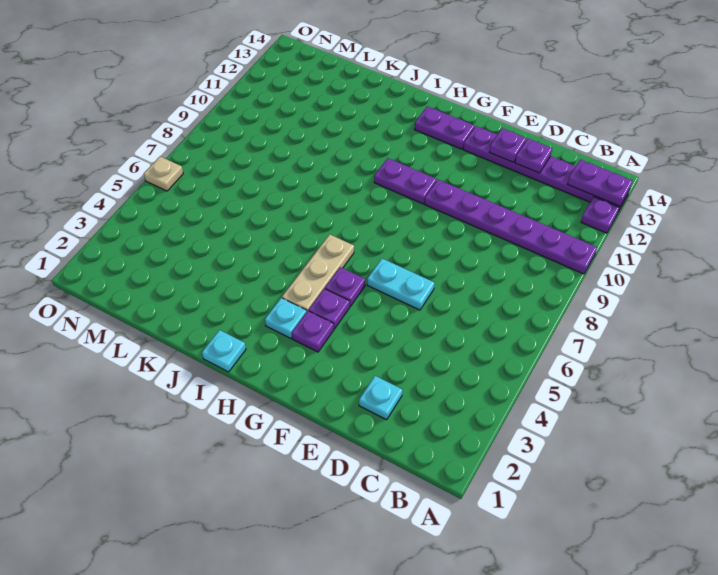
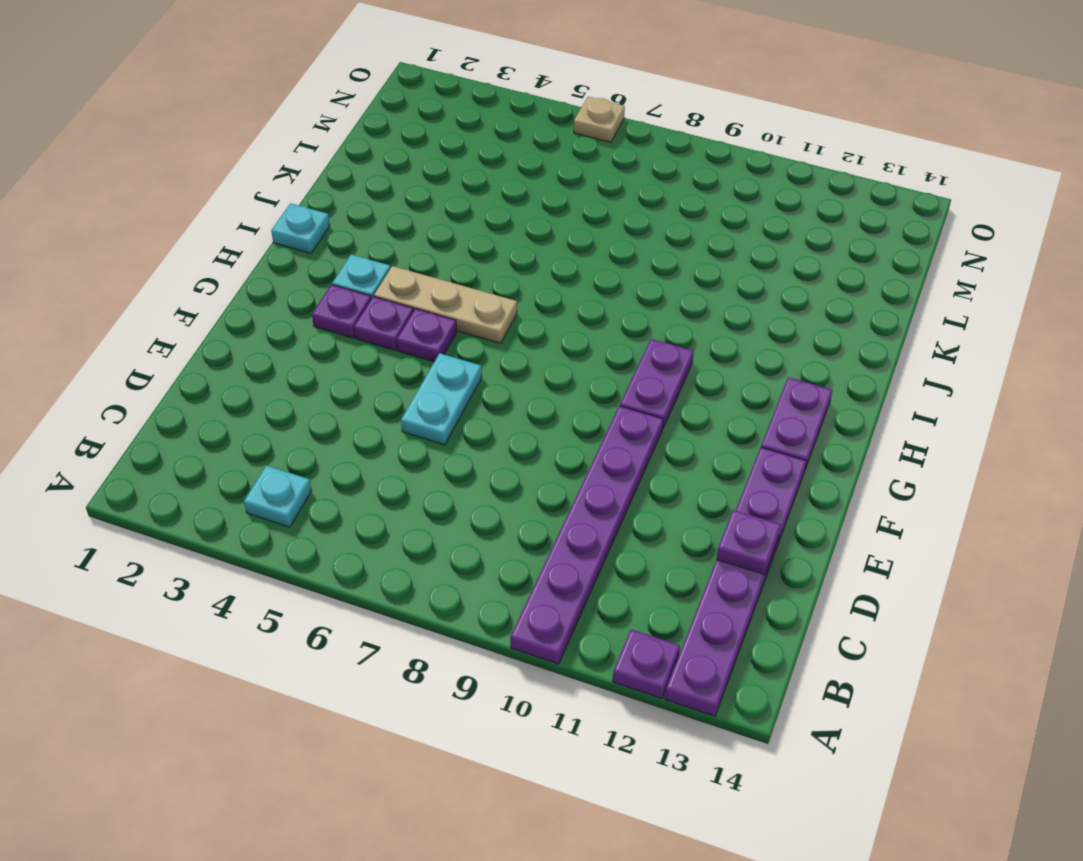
purple 1x2 plate [568,160,633,206] -> none
cyan 1x1 plate [359,376,402,420] -> cyan 1x1 plate moved to [244,466,311,527]
purple 1x1 plate [489,128,526,162] -> none

